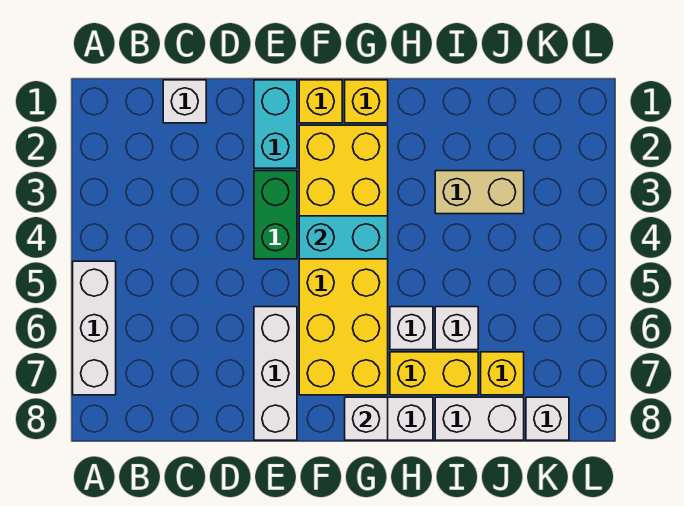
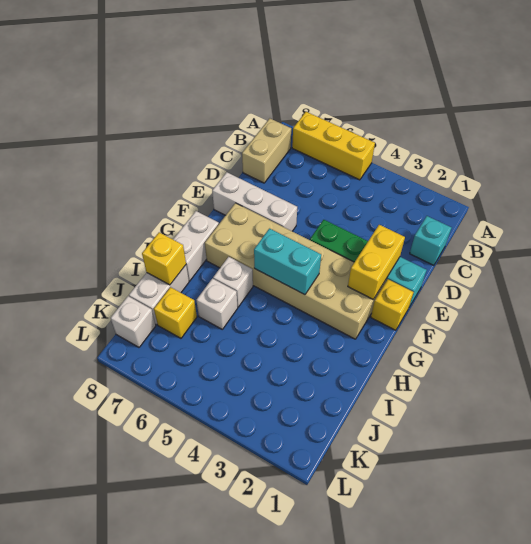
white 1x3 brick [73,261,116,395] -> yellow 1x3 brick [292,112,375,180]
white 1x1 brick [163,80,206,123] -> cyan 1x1 brick [410,216,451,265]
yellow 2x6 brick [299,125,388,395] -> tan 2x6 brick [205,203,386,339]
cyan 1x2 brick [299,216,388,259] -> cyan 1x2 brick turned to [254,229,321,295]
yellow 1x1 brick [345,80,388,123] -> yellow 1x1 brick moved to [142,232,186,285]
white 1x1 brick [345,397,388,440] -> none
yellow 1x2 brick [390,352,478,395] -> yellow 1x2 brick moved to [348,225,405,299]
tan 1x2 brick [435,171,524,214] -> tan 1x2 brick moved to [242,118,291,183]

